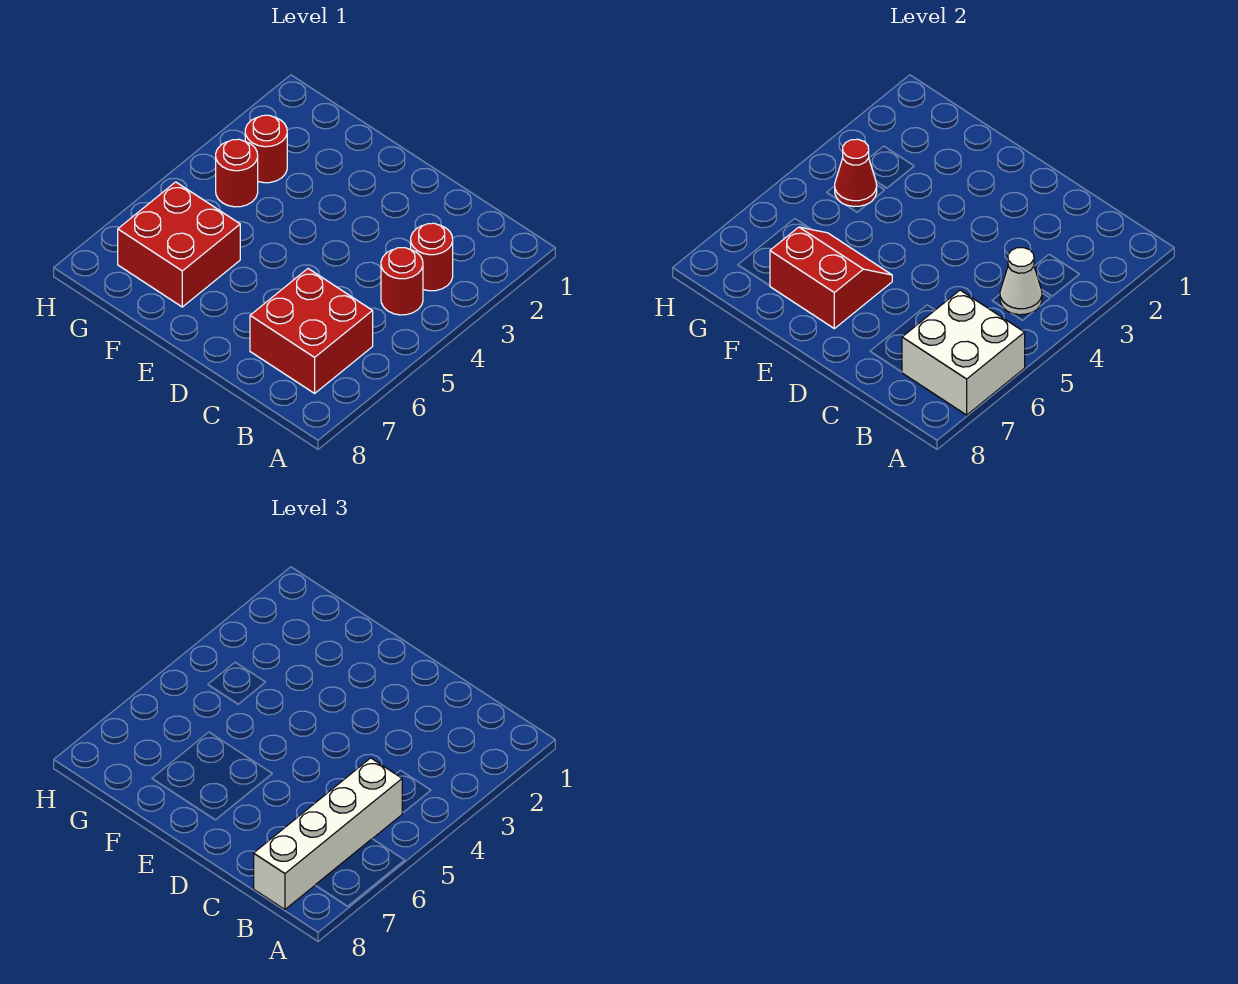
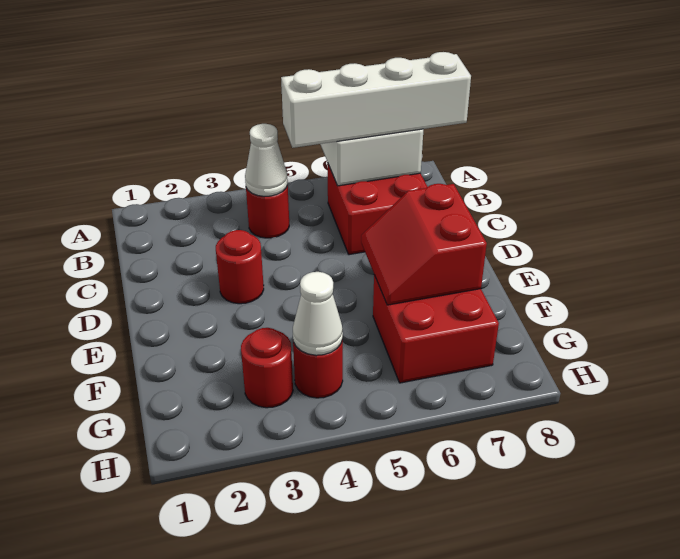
red 1x1 round brick [411,223,453,291] -> red 1x1 round brick moved to [216,230,264,304]
red 1x1 cone [835,139,877,207] -> white 1x1 cone [293,272,343,355]

